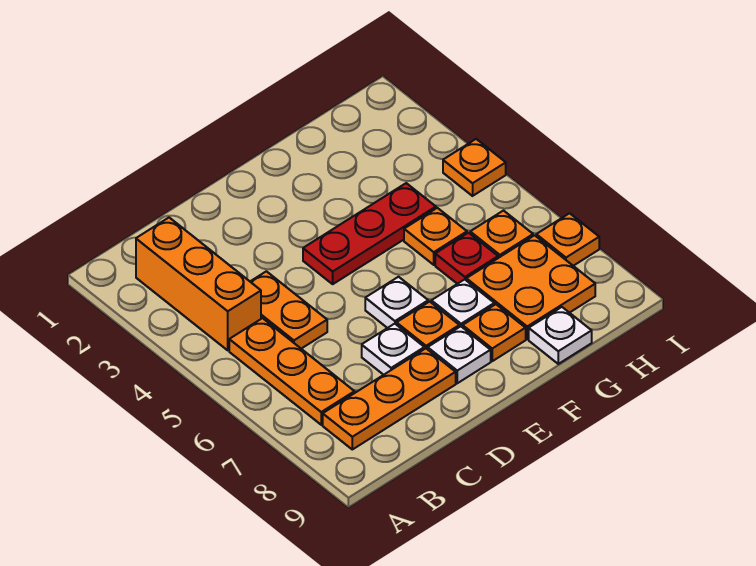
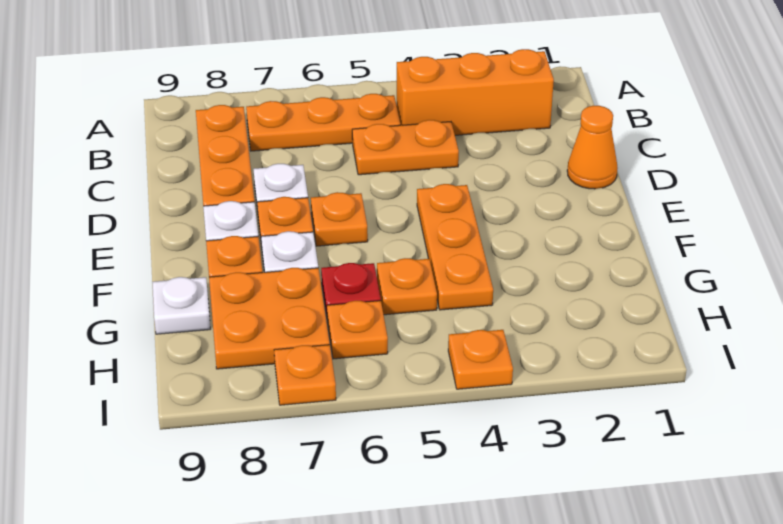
none -> orange 1x1 cone [567,106,617,189]
red 1x3 plate [303,183,436,284] -> orange 1x3 plate [417,184,493,310]
white 1x1 plate [365,277,428,328] -> orange 1x1 plate [311,192,368,246]

